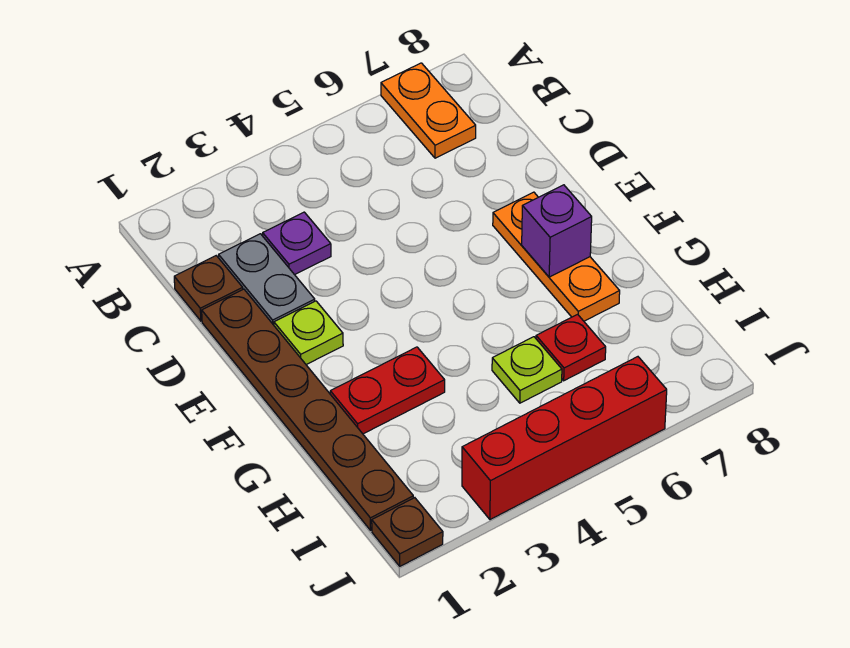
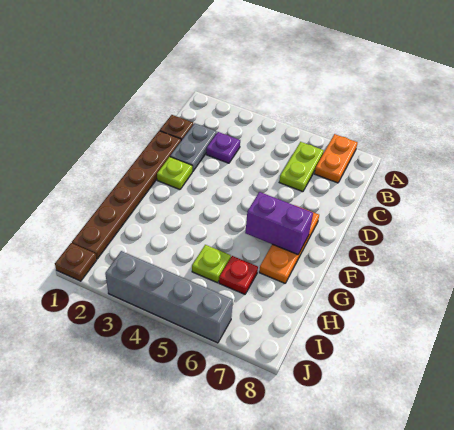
none -> lime 1x2 plate [279,142,324,192]
purple 1x1 brick [522,185,592,277] -> purple 1x2 brick [245,192,313,254]
red 1x2 plate [330,347,445,434] -> none
red 1x4 brick [462,357,667,520] -> grey 1x4 brick [105,251,233,343]

